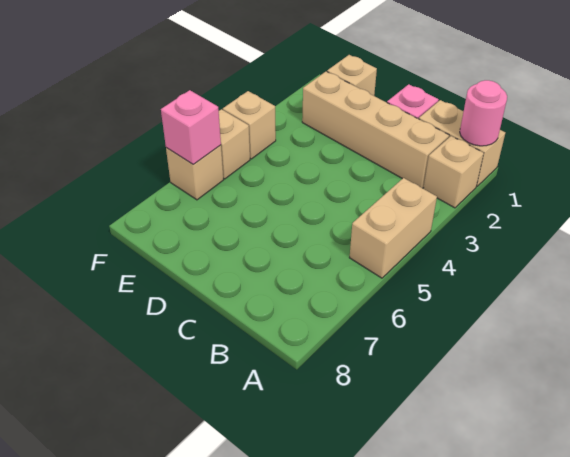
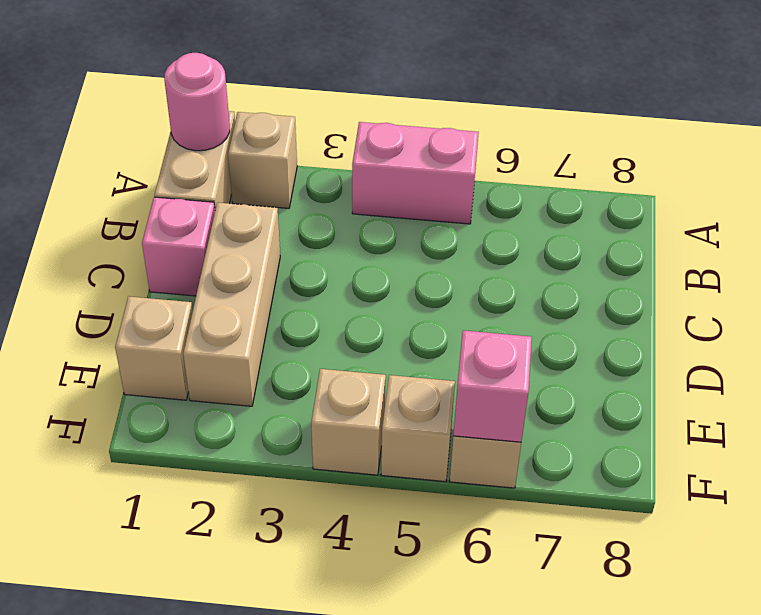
tan 1x2 brick [350,178,437,278] -> pink 1x2 brick [352,122,479,224]
tan 1x4 brick [302,71,449,188] -> tan 1x3 brick [183,203,280,406]

